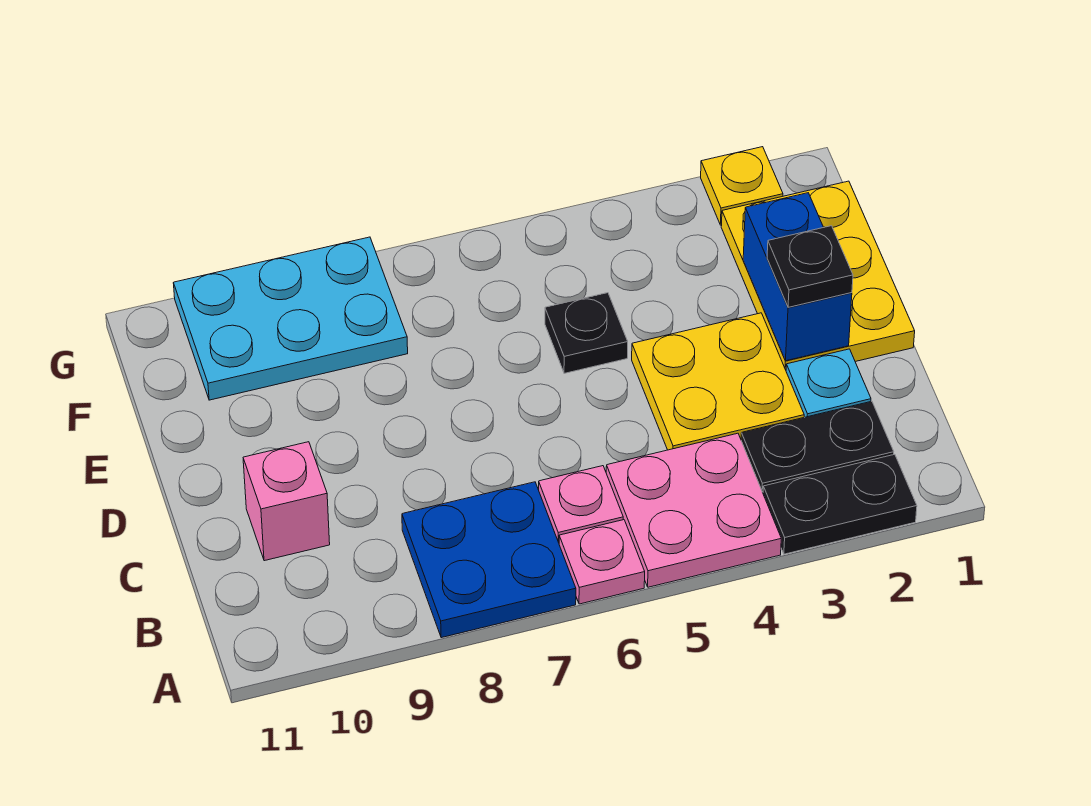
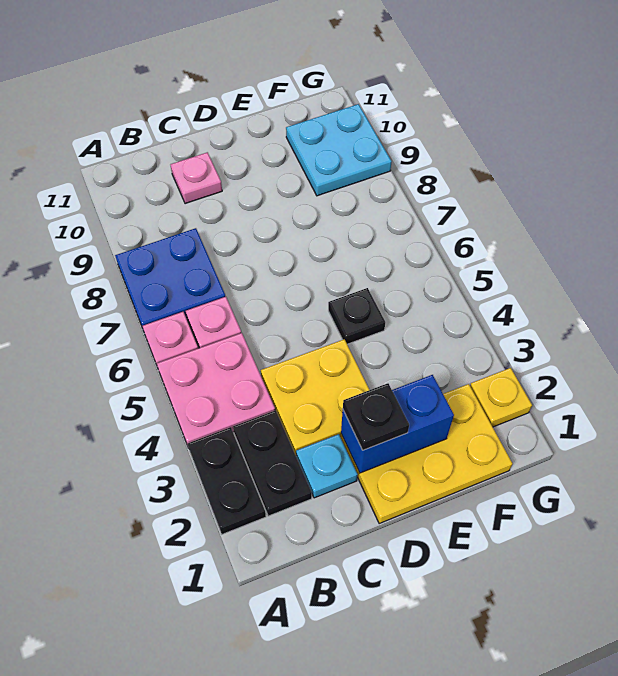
pink 1x1 brick [243,442,330,561] -> pink 1x1 plate [170,152,222,204]
cyan 2x3 plate [174,237,408,400] -> cyan 2x2 plate [286,104,392,196]

